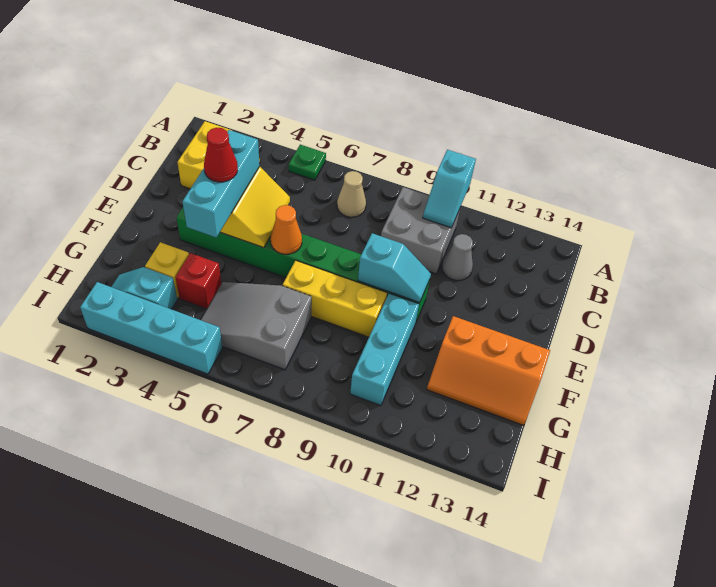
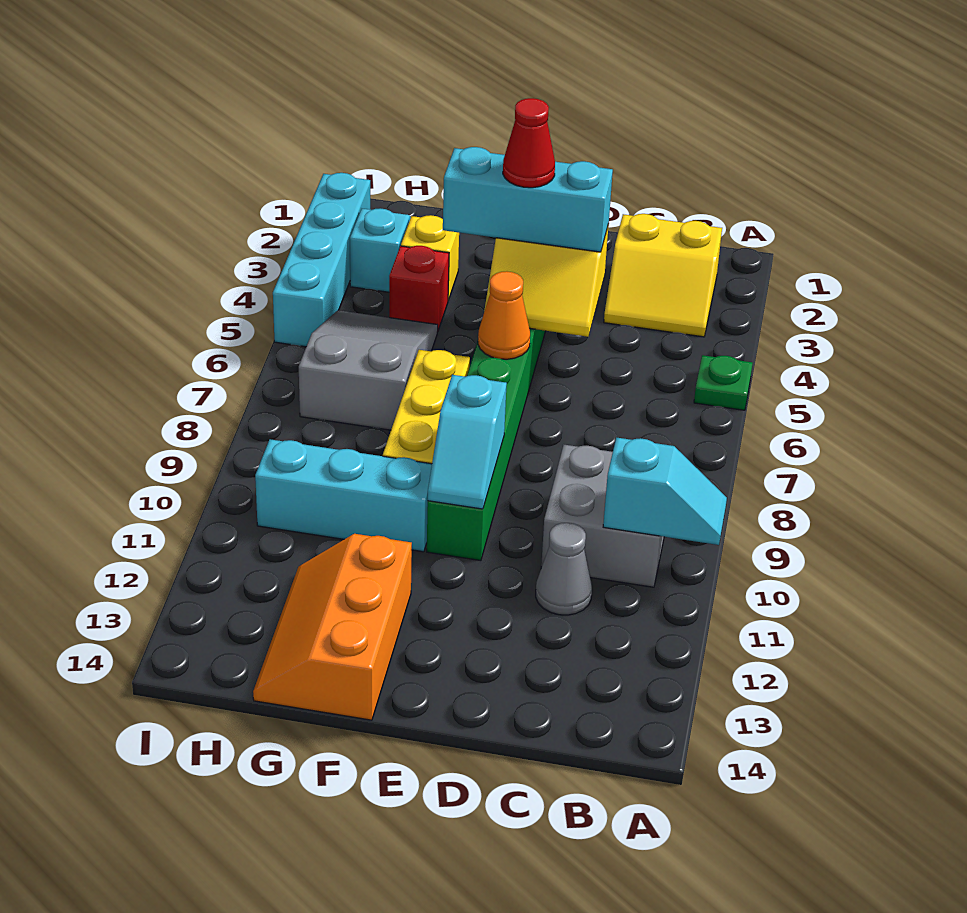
cyan 1x2 slope [423,150,476,228] -> cyan 1x2 slope turned to [603,438,727,545]
tan 1x1 cone [337,171,366,217] -> none

